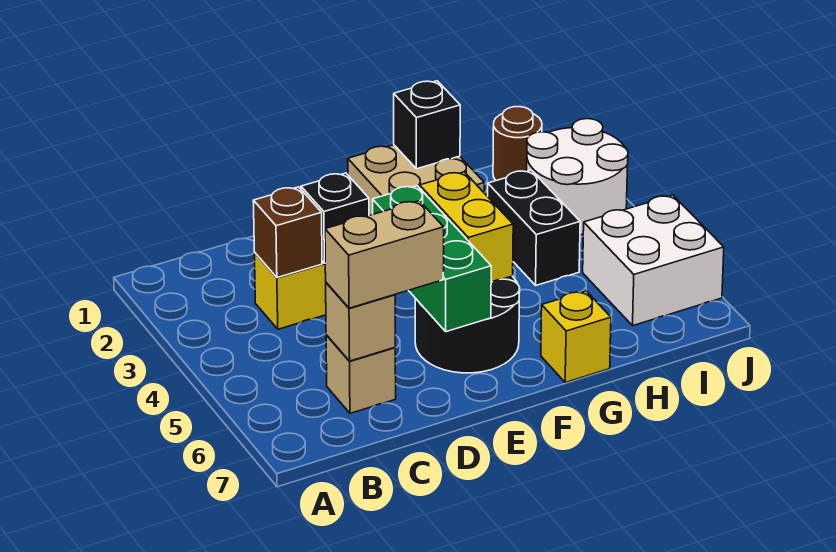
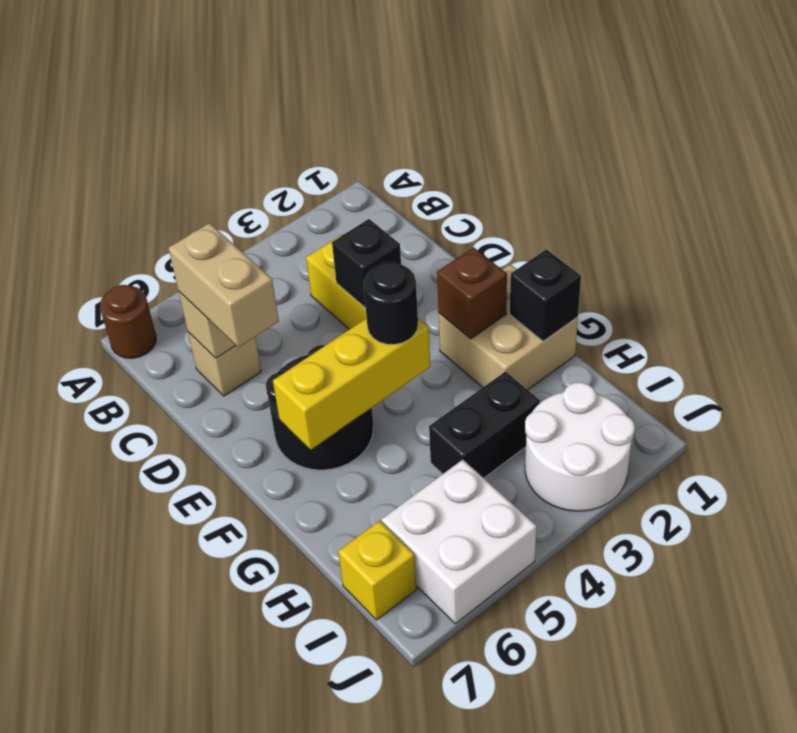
brown 1x1 brick [253,187,322,278] -> brown 1x1 brick moved to [437,247,507,339]
green 1x3 brick [373,186,491,332] -> none
yellow 1x2 brick [420,172,513,282] -> yellow 1x3 brick [273,318,430,450]
none -> black 1x1 round brick [364,262,418,344]
yellow 1x1 brick [541,291,611,382] -> yellow 1x1 brick moved to [338,521,417,620]
brown 1x1 round brick [493,107,542,181] -> brown 1x1 round brick moved to [100,285,156,358]

